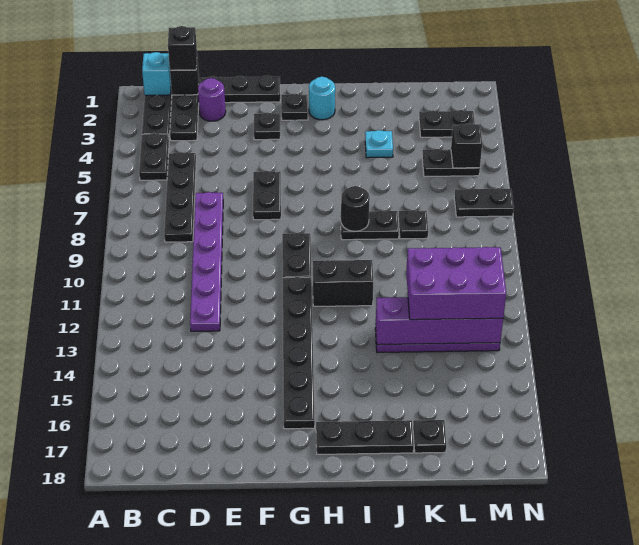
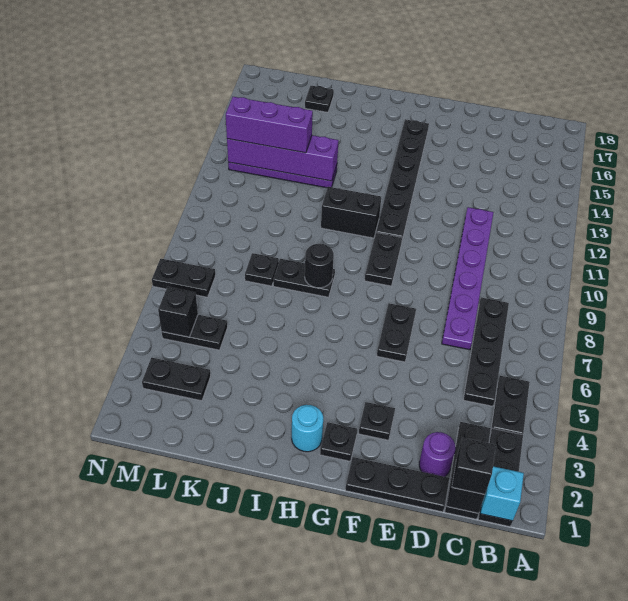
black 1x3 plate [316,420,414,454] -> none
cyan 1x1 plate [365,130,393,158] -> none
purple 2x3 brick [406,247,506,320] -> purple 1x3 brick [226,97,313,153]

